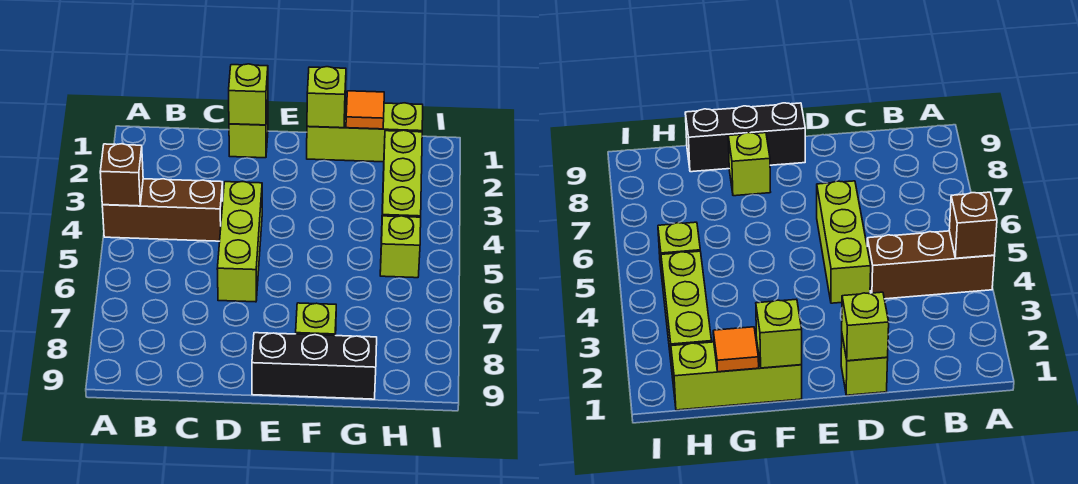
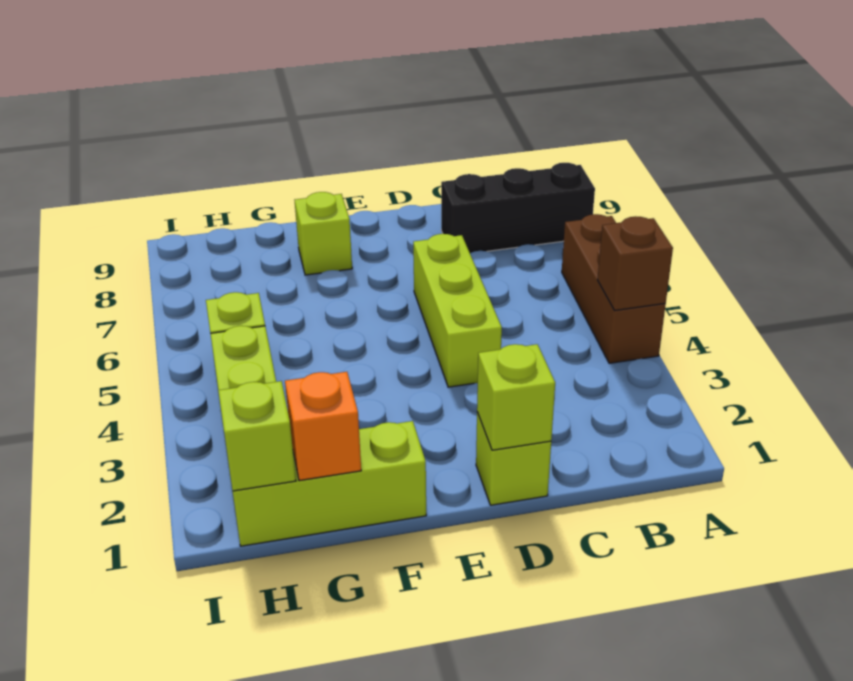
brown 1x3 brick [102,179,223,241] -> brown 1x3 brick turned to [562,214,666,363]
black 1x3 brick [252,333,377,399] -> black 1x3 brick moved to [441,163,595,253]
lime 1x1 brick [307,67,346,128] -> lime 1x1 brick moved to [218,381,296,491]
orange 1x1 tile [346,91,384,129] -> orange 1x1 brick [285,372,361,481]

